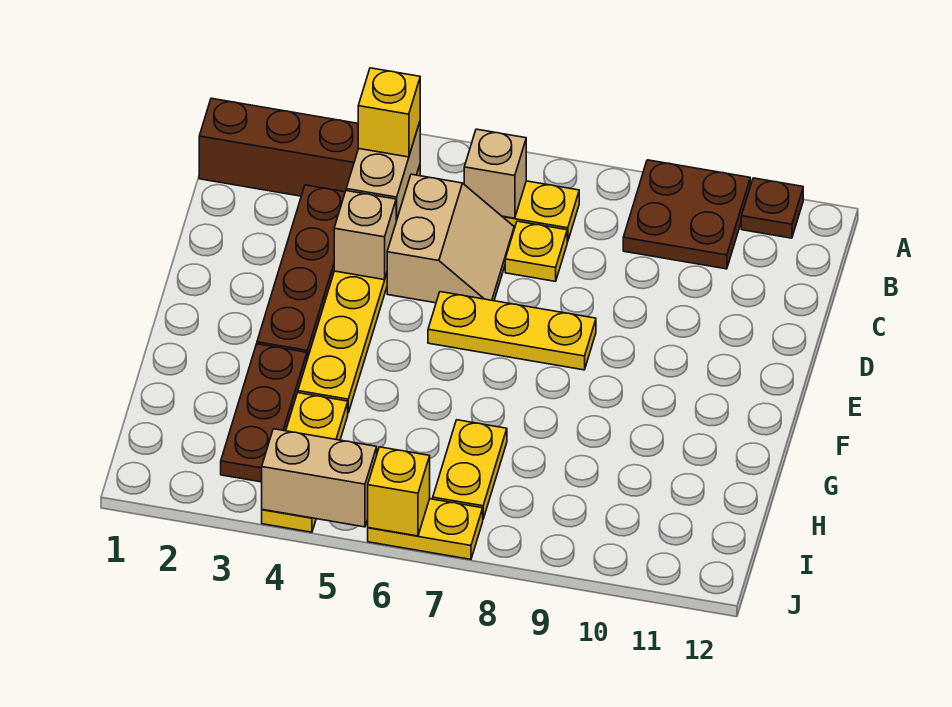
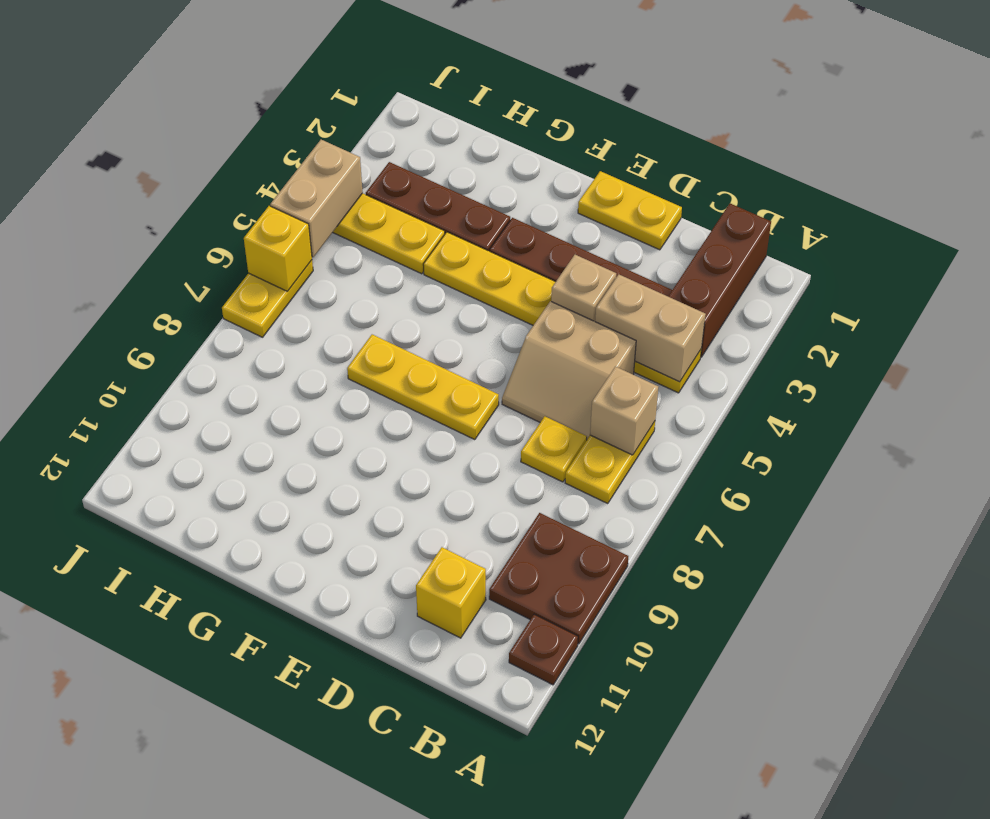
yellow 1x1 brick [358,68,420,157] -> yellow 1x1 brick moved to [416,547,486,638]
yellow 1x3 plate [428,292,596,370] -> yellow 1x3 plate turned to [347,335,499,440]
yellow 1x2 plate [433,420,507,519] -> yellow 1x2 plate moved to [578,171,682,250]

